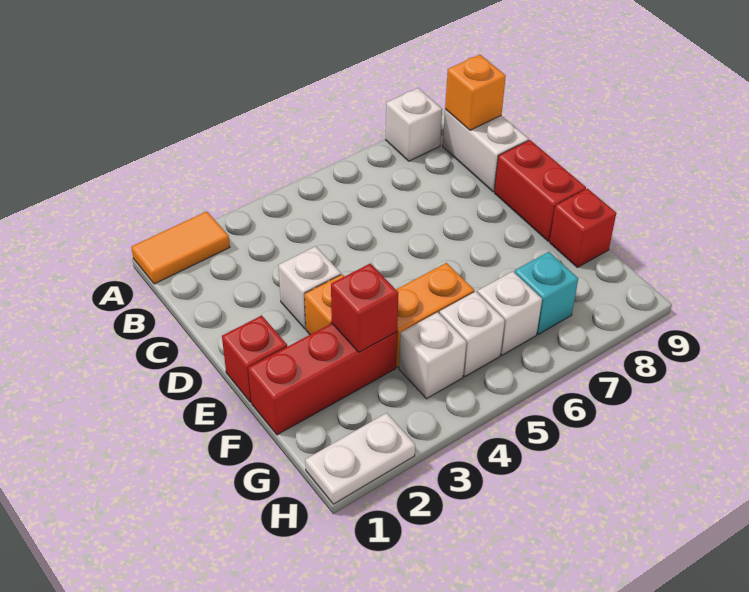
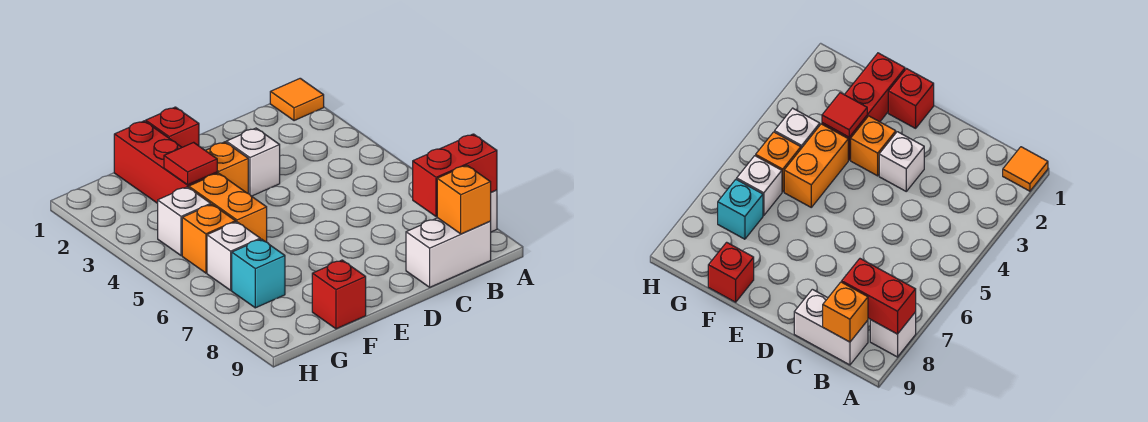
orange 1x2 tile [131,211,230,284] -> orange 1x1 tile [270,78,324,121]
red 1x2 brick [494,140,586,241] -> red 1x2 brick moved to [413,134,497,217]
red 1x1 brick [331,264,398,352] -> red 1x1 tile [164,142,217,185]
white 1x1 brick [439,292,505,376] -> orange 1x1 brick [182,204,236,273]
white 1x2 plate [305,413,415,504] -> none

